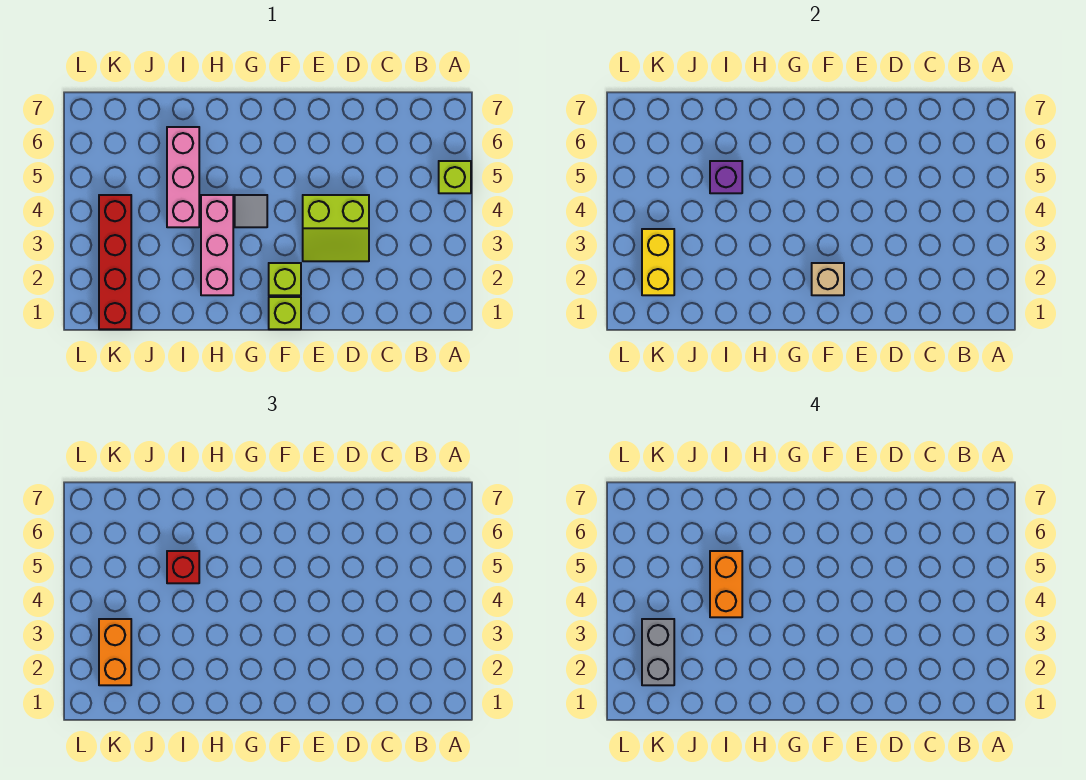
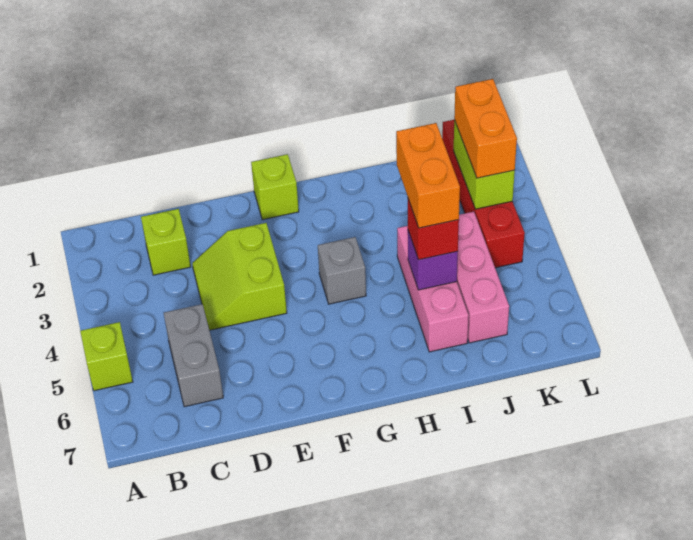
lime 2x2 slope [303,195,369,261] -> lime 2x2 slope turned to [192,223,287,330]
lime 1x1 brick [269,263,301,295] -> lime 1x1 brick moved to [141,209,191,275]
tan 1x1 brick [812,263,844,295] -> none
grey 1x1 tile [235,195,267,227] -> grey 1x1 brick [318,237,366,304]
pink 1x3 brick [201,195,233,295] -> pink 1x3 brick moved to [457,212,509,343]
yellow 1x2 brick [642,229,674,295] -> lime 1x2 brick [454,120,515,209]
grey 1x2 brick [642,619,674,685] -> grey 1x2 brick moved to [164,304,223,407]

